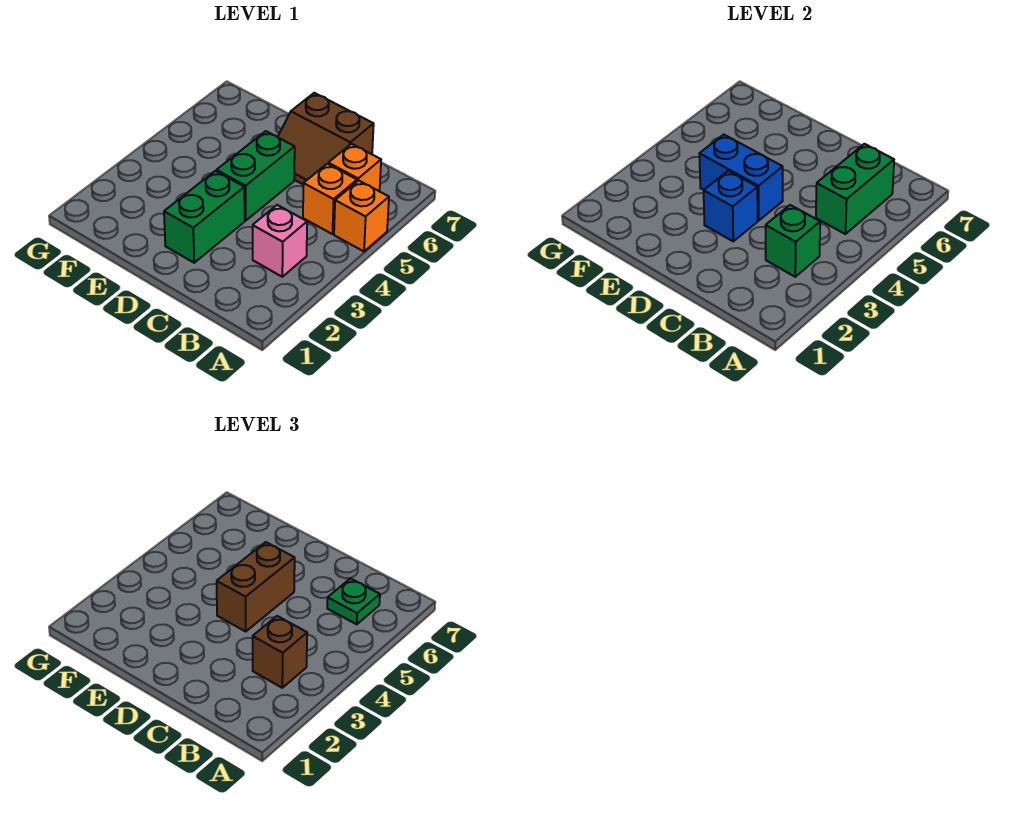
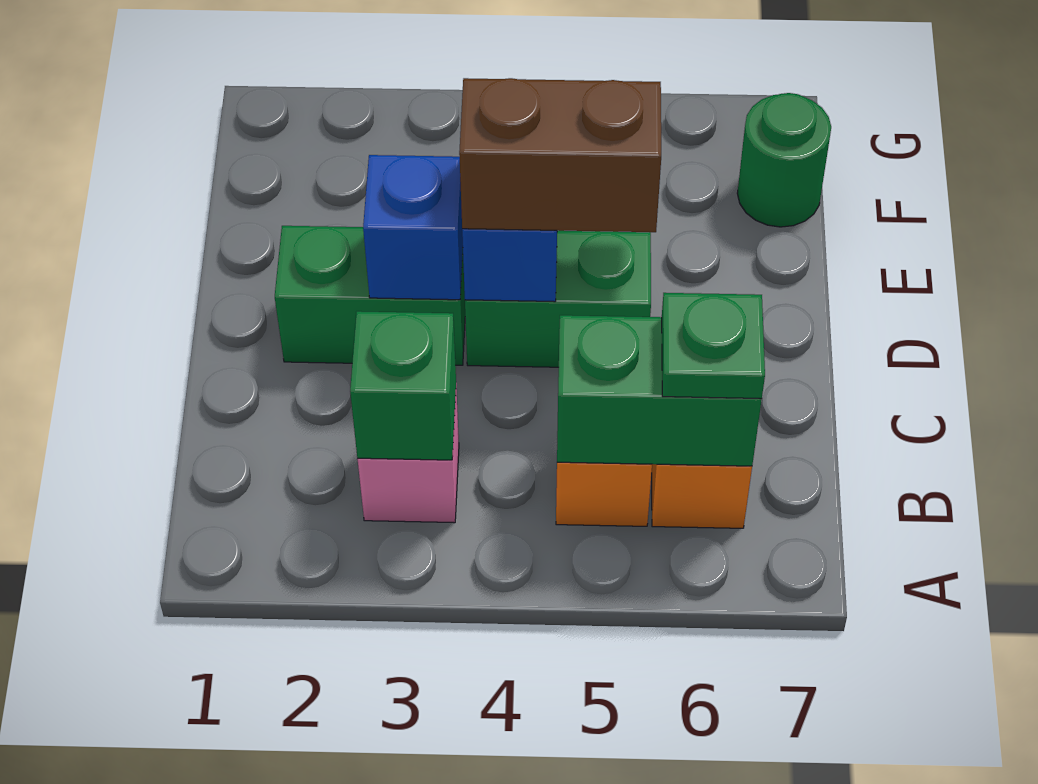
orange 1x1 brick [334,180,389,251] -> none
brown 1x1 brick [253,616,307,688] -> none
brown 2x2 slope [278,93,374,185] -> none
none -> green 1x1 round brick [737,93,831,227]

